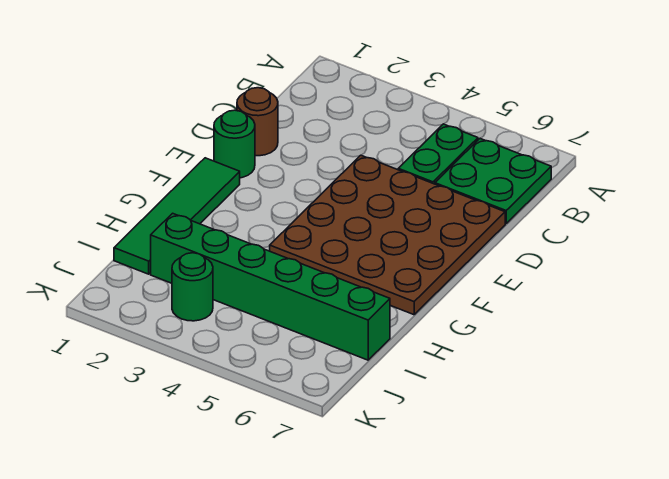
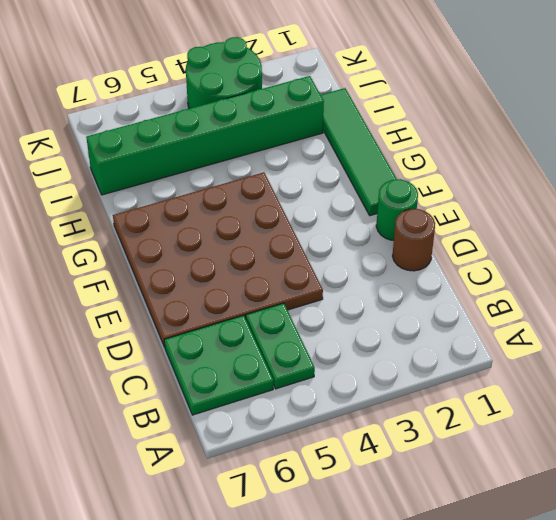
green 1x1 round brick [172,253,213,321] -> green 2x2 round brick [186,37,262,109]

